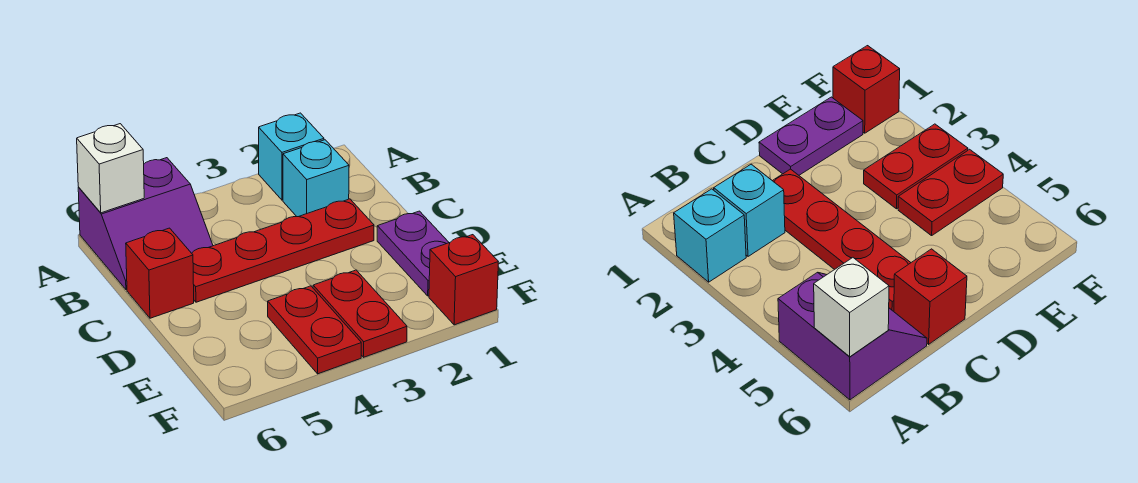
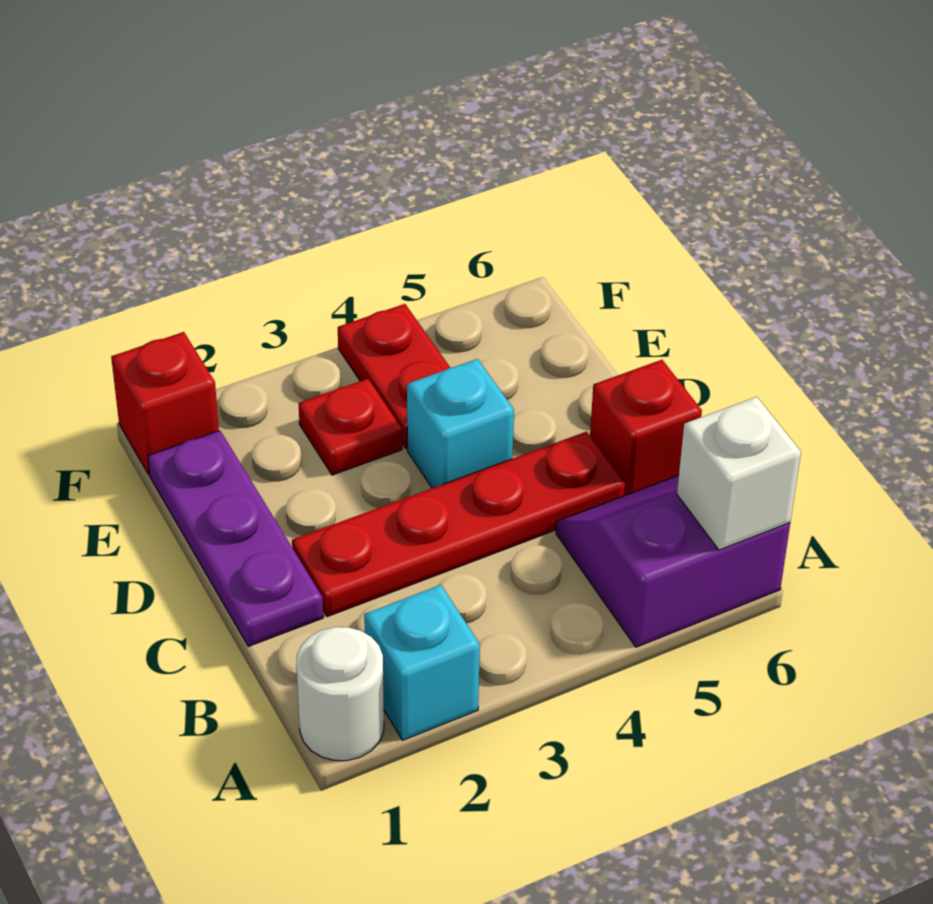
none -> white 1x1 round brick [296,627,384,761]
cyan 1x1 brick [283,140,349,217] -> cyan 1x1 brick moved to [407,359,514,488]
purple 1x2 plate [377,211,449,296] -> purple 1x3 plate [148,431,323,646]
red 1x2 plate [313,270,407,357] -> red 1x1 plate [299,379,402,475]

